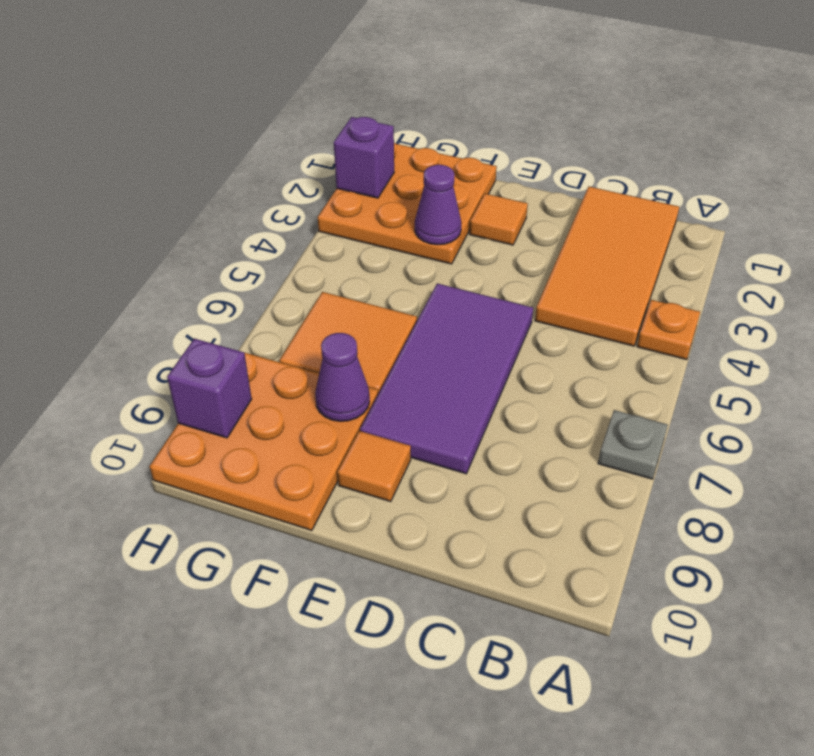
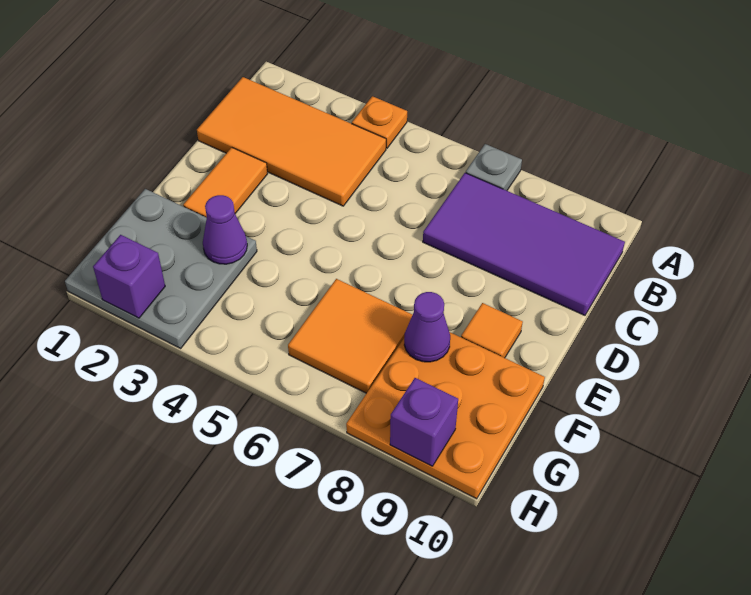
purple 2x4 tile [360,283,533,474] -> purple 2x4 tile moved to [423,173,625,315]
orange 1x1 tile [470,194,528,245] -> orange 1x2 tile [183,147,268,218]
orange 3x3 plate [318,143,497,264] -> grey 3x3 plate [65,189,257,348]

